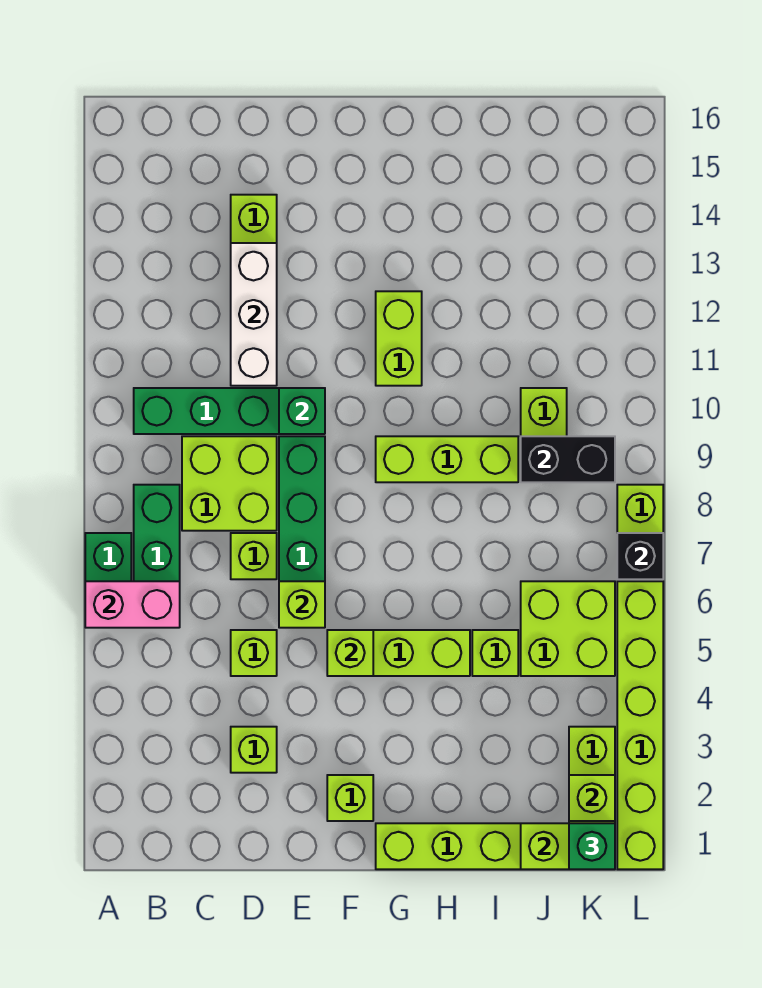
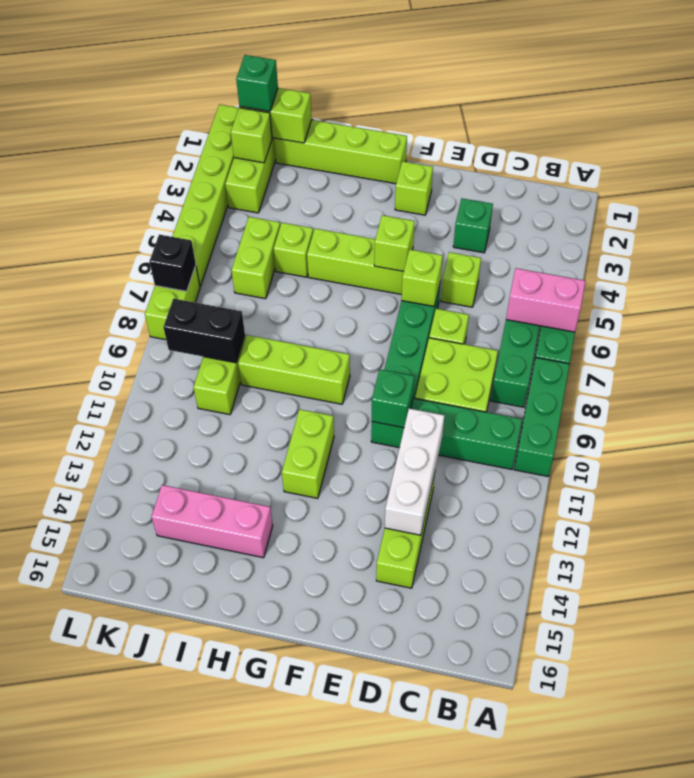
none -> green 1x3 brick [514,357,569,476]
lime 1x1 brick [231,727,277,773] -> green 1x1 brick [453,198,493,253]
none -> pink 1x3 brick [151,485,273,558]
lime 2x2 brick [521,581,615,676] -> lime 1x2 brick [231,217,280,299]

